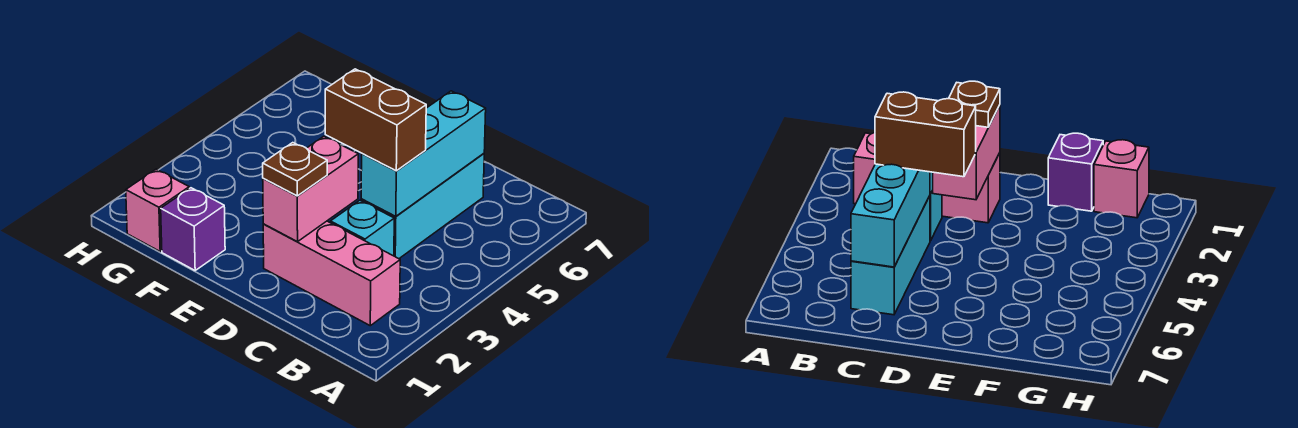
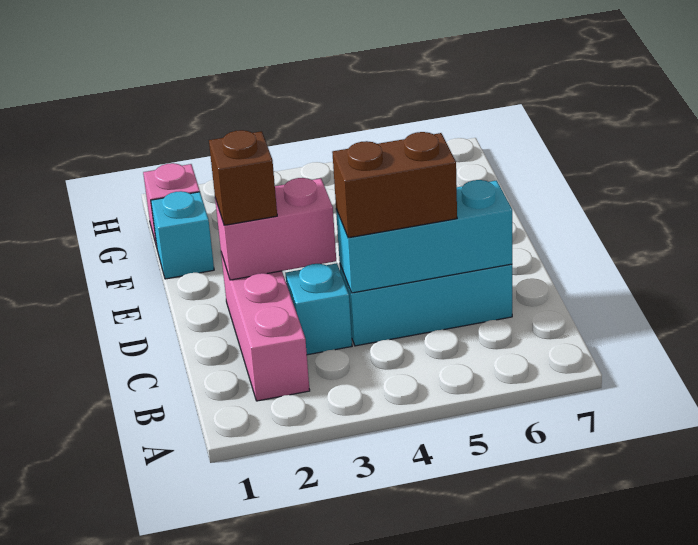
brown 1x2 brick [325,69,426,171] -> brown 1x2 brick turned to [332,132,457,238]
brown 1x1 plate [263,143,327,196] -> brown 1x1 brick [209,130,277,225]
purple 1x1 brick [161,188,225,270] -> cyan 1x1 brick [151,191,214,279]

